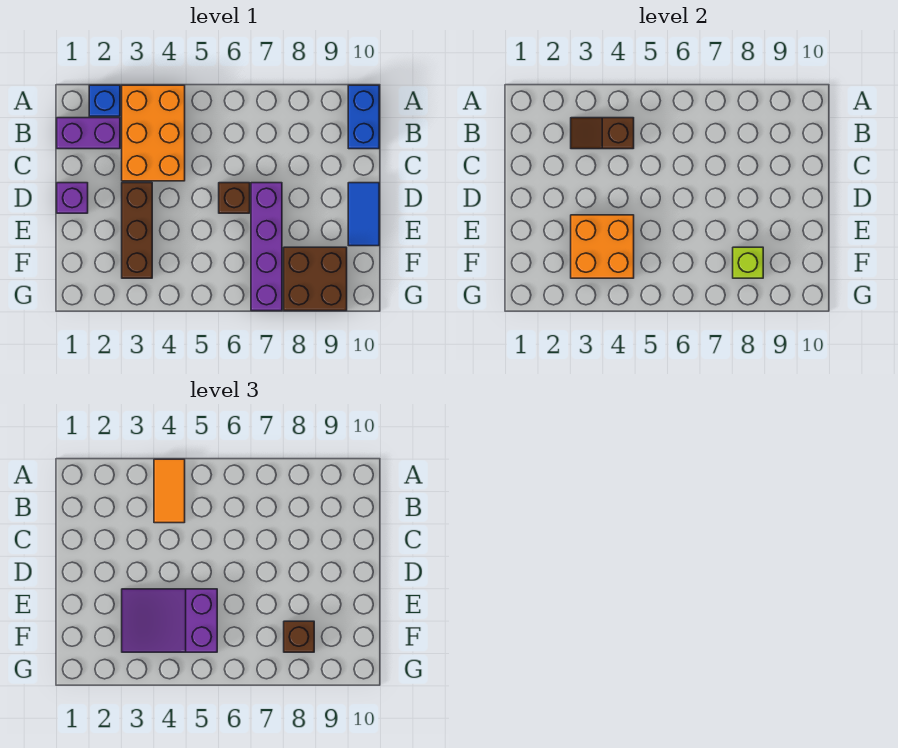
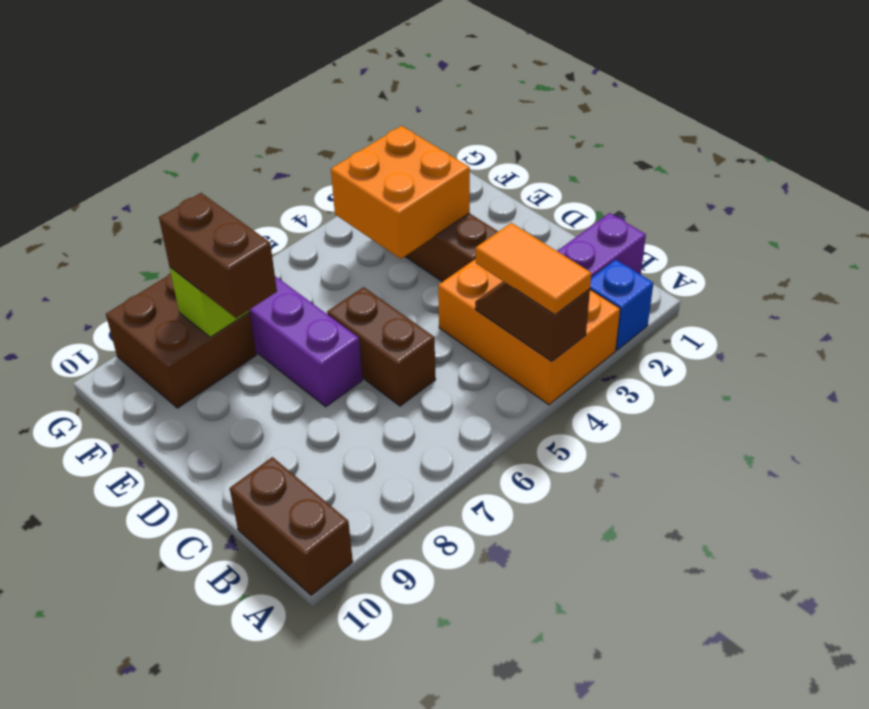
blue 1x2 brick [348,85,379,149] -> brown 1x2 brick [230,457,353,595]
brown 1x2 slope [571,118,634,149] -> brown 1x2 slope turned to [475,281,590,361]
purple 1x1 brick [57,183,88,213] -> none
brown 1x1 brick [219,183,250,213] -> brown 1x2 brick [327,287,436,406]
blue 1x2 tile [348,183,379,246] -> none
purple 2x3 slope [122,589,217,652] -> none
brown 1x1 brick [284,621,314,652] -> brown 1x2 brick [159,193,277,318]

